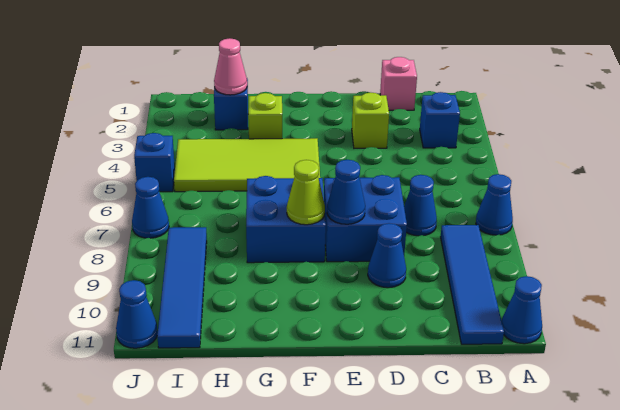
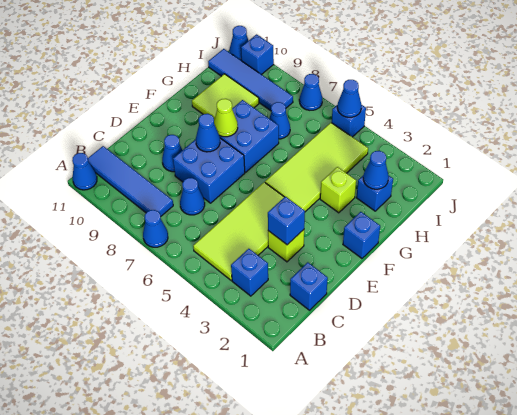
none -> lime 2x4 tile [193,182,284,280]
pink 1x1 brick [380,57,417,110] -> blue 1x1 brick [290,262,328,310]
none -> blue 1x1 brick [268,197,305,245]
none -> blue 1x1 brick [343,212,380,258]
none -> lime 2x2 tile [192,74,259,120]
pink 1x1 cone [214,38,247,95] -> blue 1x1 cone [363,151,389,189]
none -> blue 1x1 cone [269,102,290,139]
none -> blue 1x1 cone [337,80,361,117]
none -> blue 1x1 brick [241,34,274,75]

